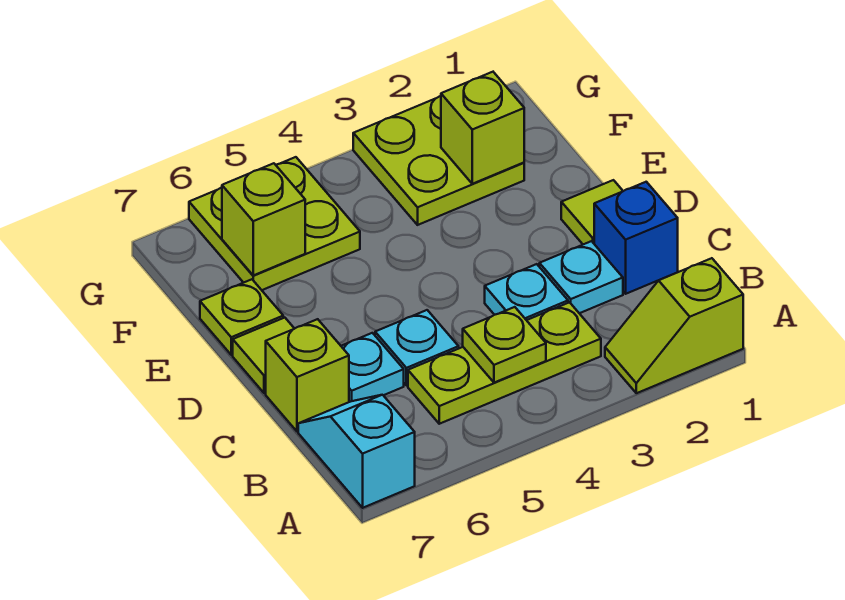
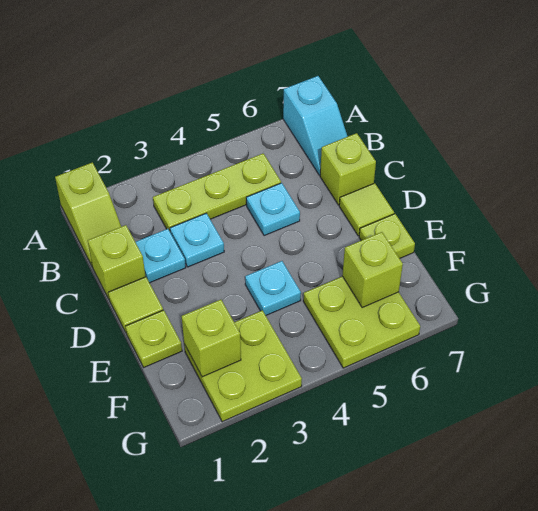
lime 1x2 slope [605,258,743,393] -> lime 1x2 slope turned to [55,162,121,267]
lime 1x1 plate [463,307,546,383] -> lime 1x1 plate moved to [125,310,182,367]
blue 1x1 brick [594,182,678,294] -> lime 1x1 brick [88,225,146,299]
cyan 1x1 plate [341,333,404,402] -> cyan 1x1 plate moved to [245,261,301,315]

